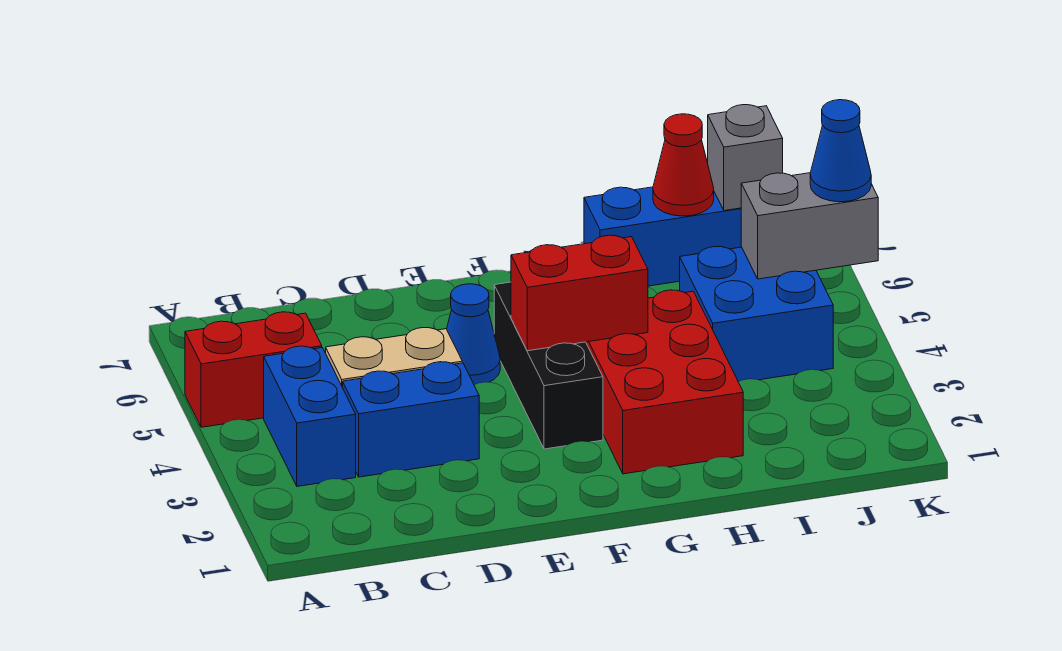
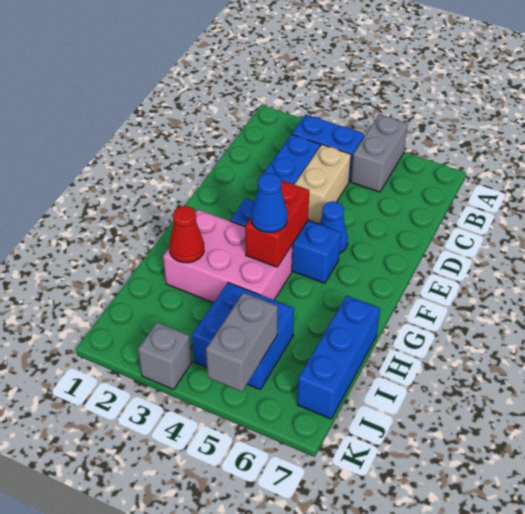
red 1x2 brick [185,312,322,427] -> grey 1x2 brick [351,115,408,192]
black 1x3 brick [494,282,603,449] -> blue 1x3 brick [230,198,341,283]
red 2x3 brick [586,290,743,474] -> pink 2x3 brick [163,210,293,303]
red 1x1 cone [653,114,714,216] -> red 1x1 cone moved to [169,206,204,263]
grey 1x1 brick [708,105,783,211] -> grey 1x1 brick moved to [138,322,192,390]
blue 1x1 cone [810,100,871,202] -> blue 1x1 cone moved to [252,173,287,232]

